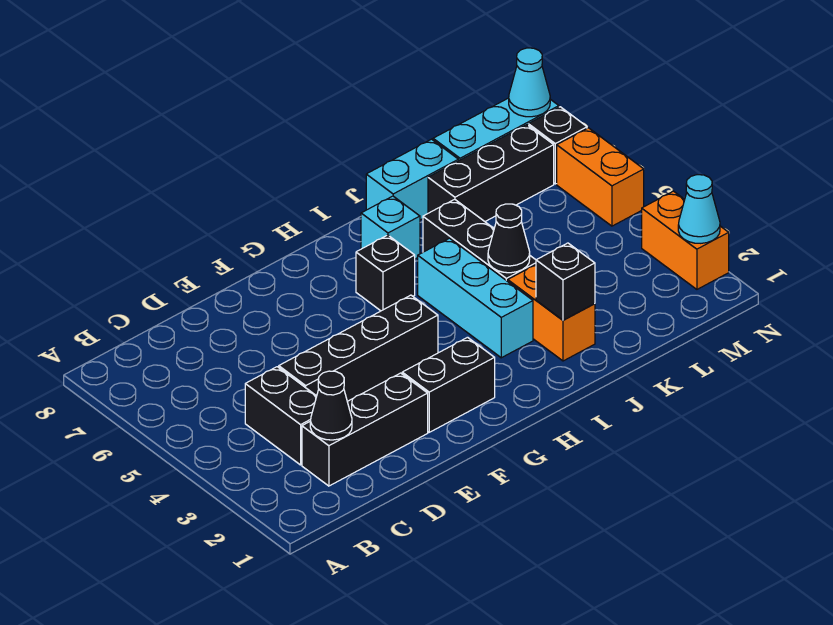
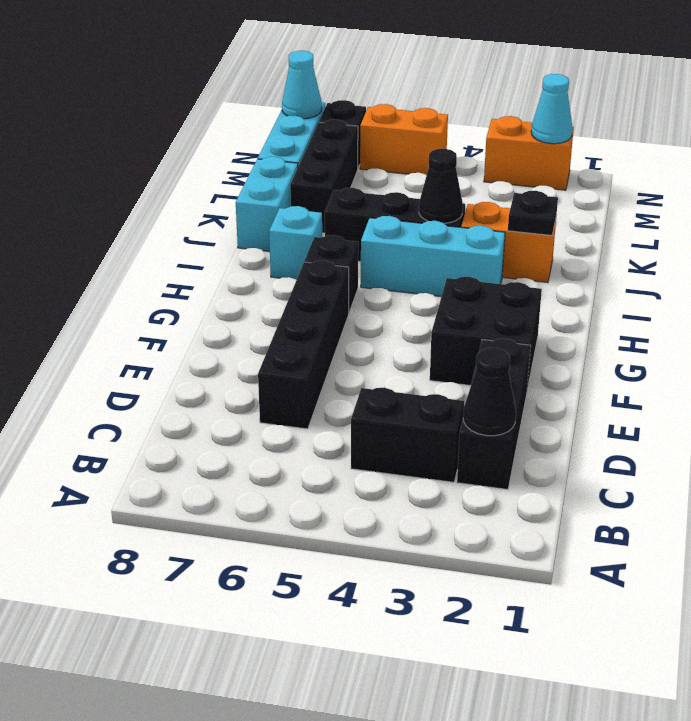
black 1x4 brick [279,295,438,401] -> black 1x4 brick moved to [258,261,349,429]
black 1x2 brick [402,337,495,432] -> black 2x2 brick [430,277,542,389]
black 1x1 brick [536,243,595,320] -> black 1x1 plate [508,191,558,236]

